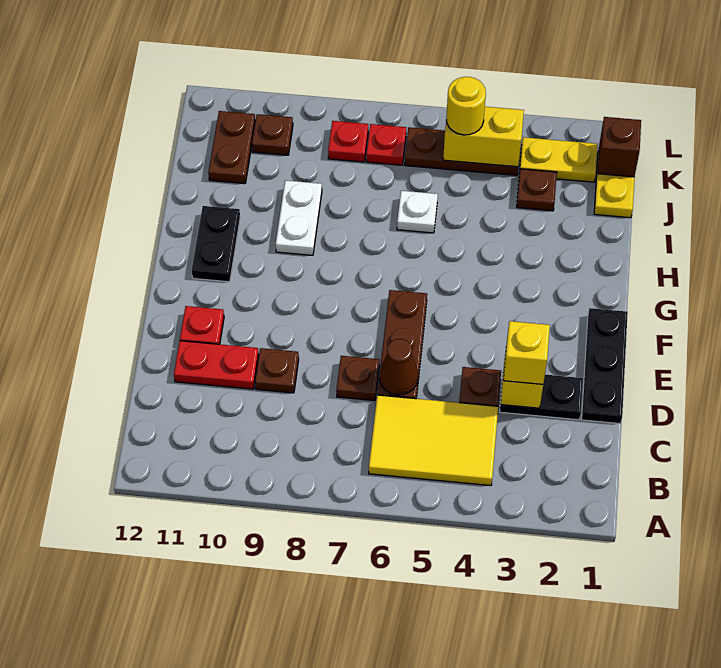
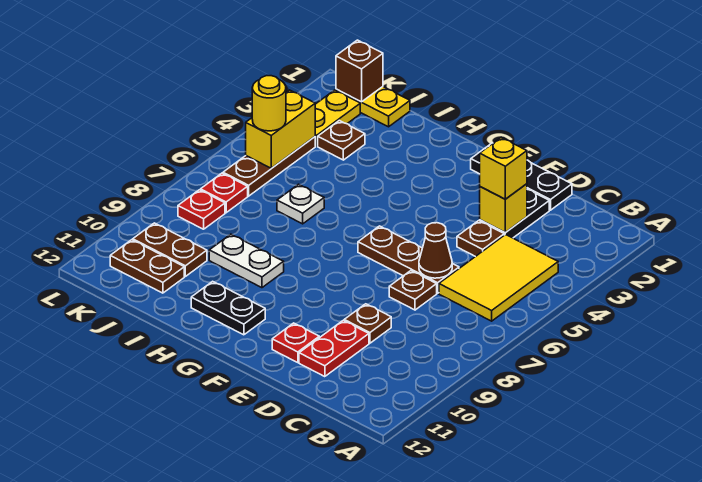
brown 1x1 plate [252,114,293,155] -> brown 1x2 plate [133,223,207,276]

